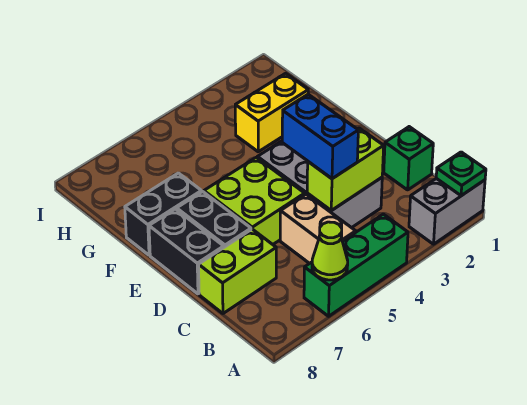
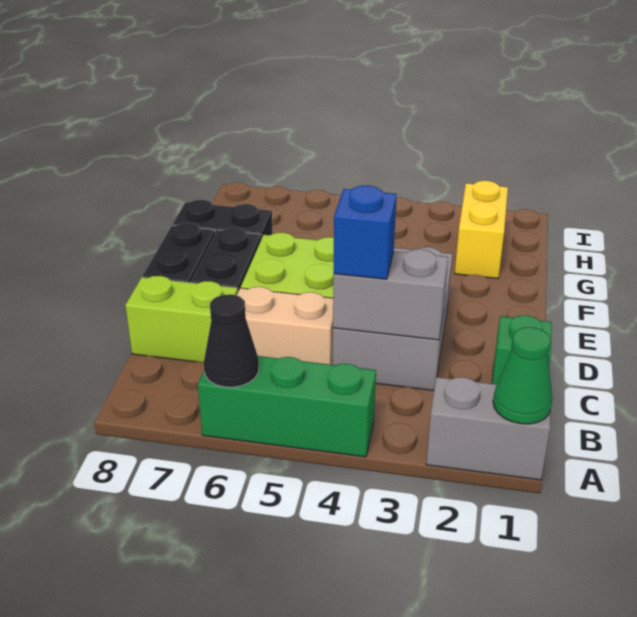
green 1x1 plate [436,152,486,196] -> green 1x1 cone [493,327,552,424]
lime 1x1 cone [312,222,348,280] -> black 1x1 cone [204,294,259,387]
tan 1x2 brick [280,194,356,264] -> tan 1x2 brick turned to [237,287,333,365]
lime 1x2 brick [307,128,384,211] -> grey 1x2 brick [333,249,448,340]
blue 1x2 brick [282,94,358,179] -> blue 1x1 brick [334,186,397,279]
yellow 1x2 brick [235,74,308,152] -> yellow 1x2 brick turned to [455,181,508,278]

